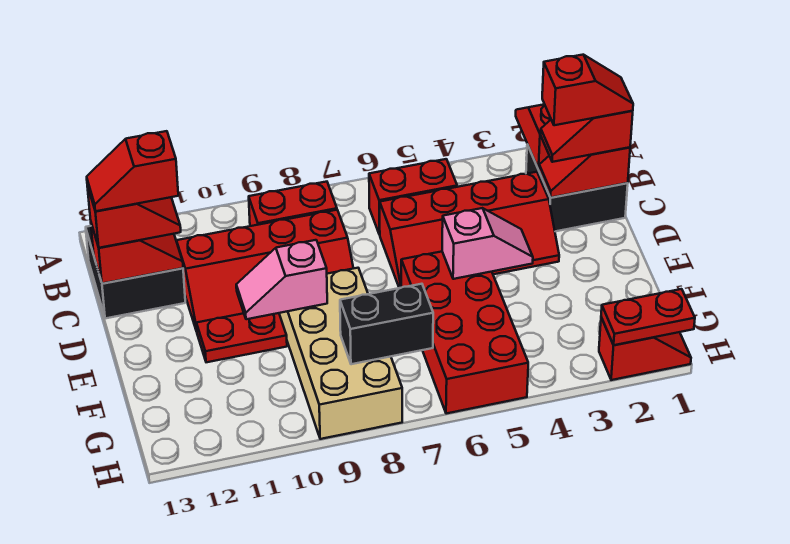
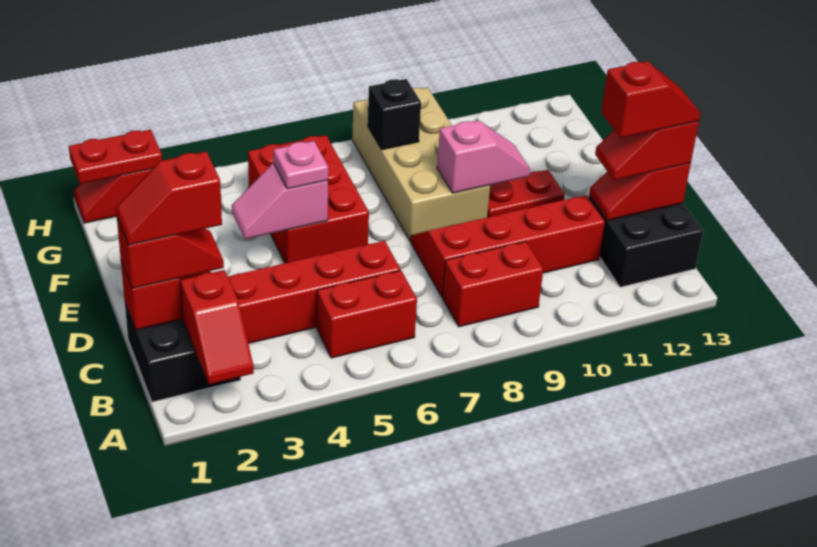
red 2x4 brick [401,252,528,414] -> red 2x3 brick [248,135,369,263]
none -> pink 1x1 plate [274,141,328,189]
black 1x2 brick [340,284,433,364] -> black 1x1 brick [368,79,421,150]

